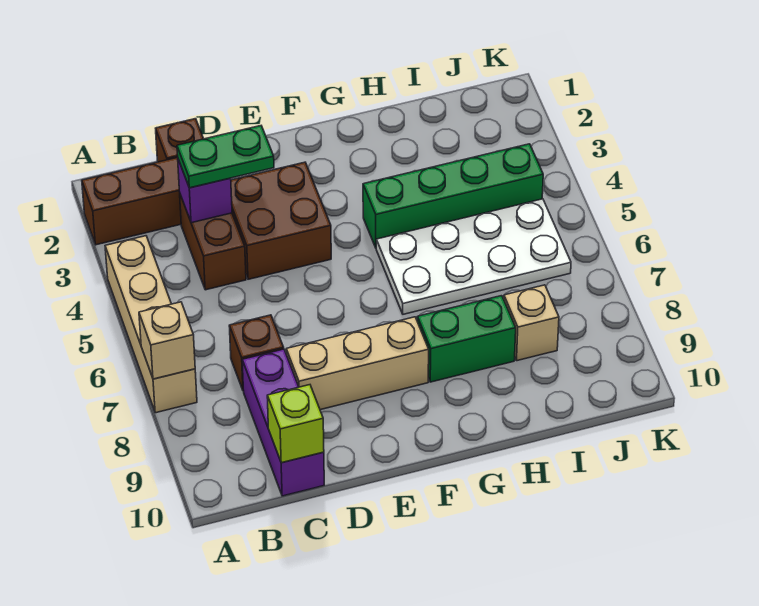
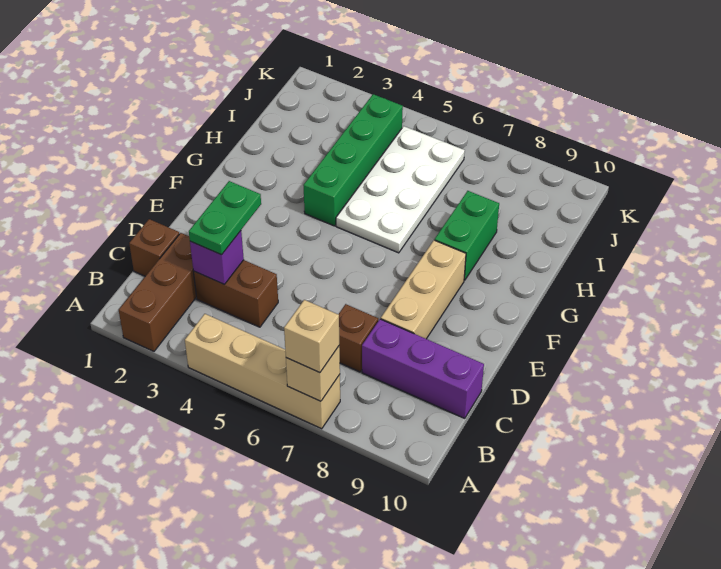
lime 1x1 brick [267,385,324,463] -> none
brown 2x2 brick [231,162,331,279] -> none
tan 1x1 brick [504,285,559,361] -> tan 1x1 brick moved to [284,300,339,373]

